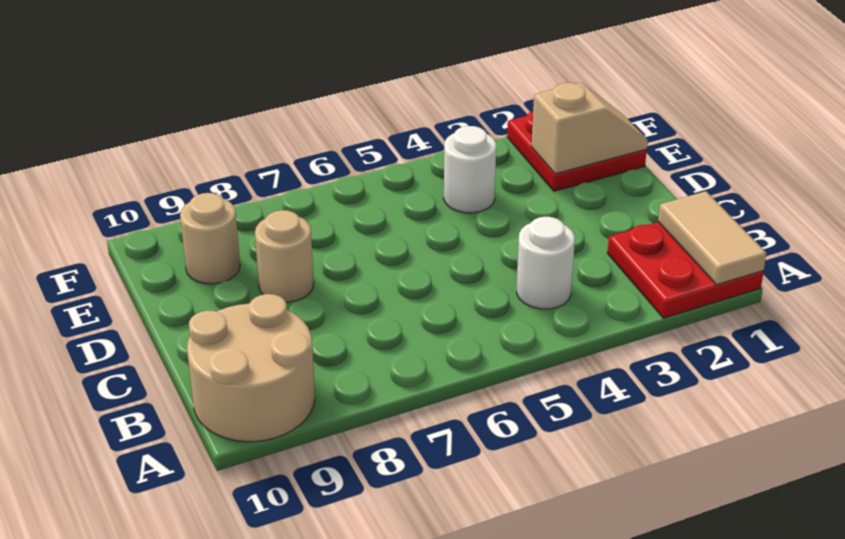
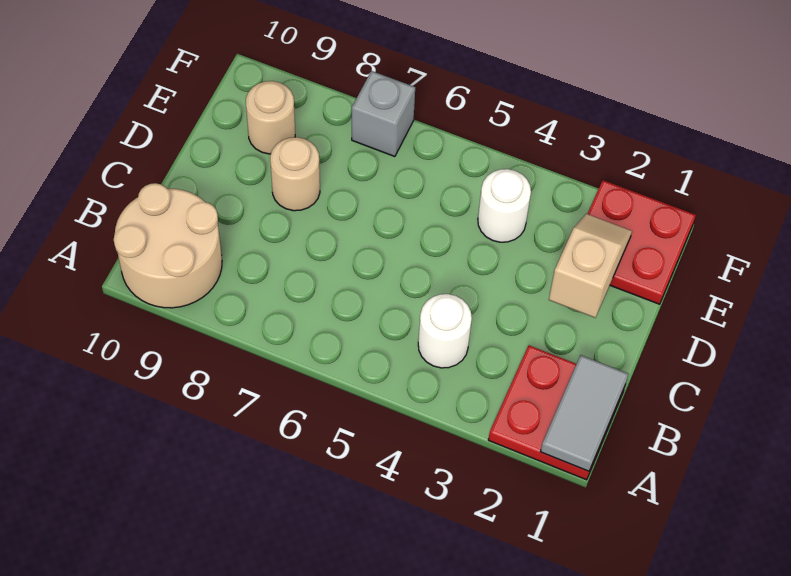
tan 1x2 tile [658,191,766,285] -> grey 1x2 tile [540,355,628,471]
tan 1x2 slope [532,82,648,174] -> tan 1x2 slope turned to [549,214,632,318]
none -> grey 1x1 brick [352,71,415,157]

